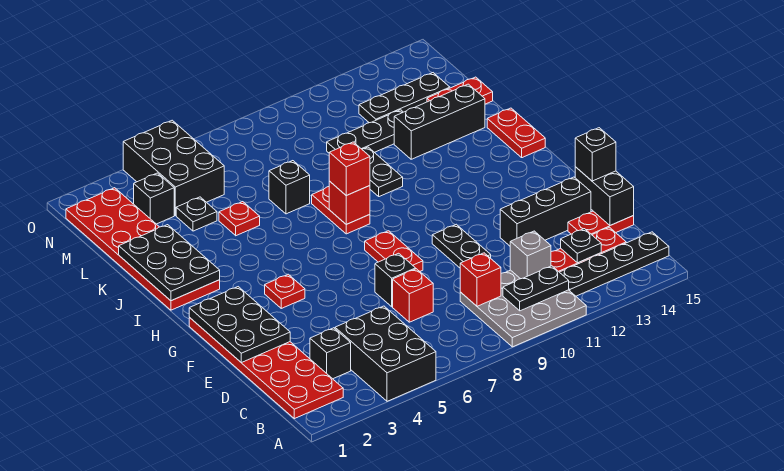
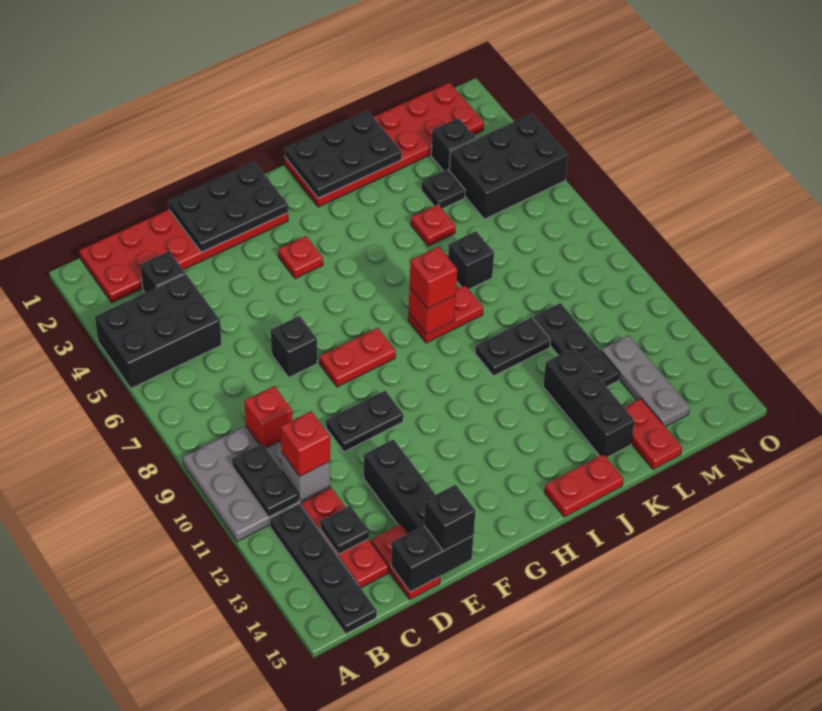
red 1x1 brick [393,269,433,322] -> red 1x1 brick moved to [281,411,330,476]
black 1x3 plate [359,73,450,123] -> grey 1x3 plate [602,336,690,427]

